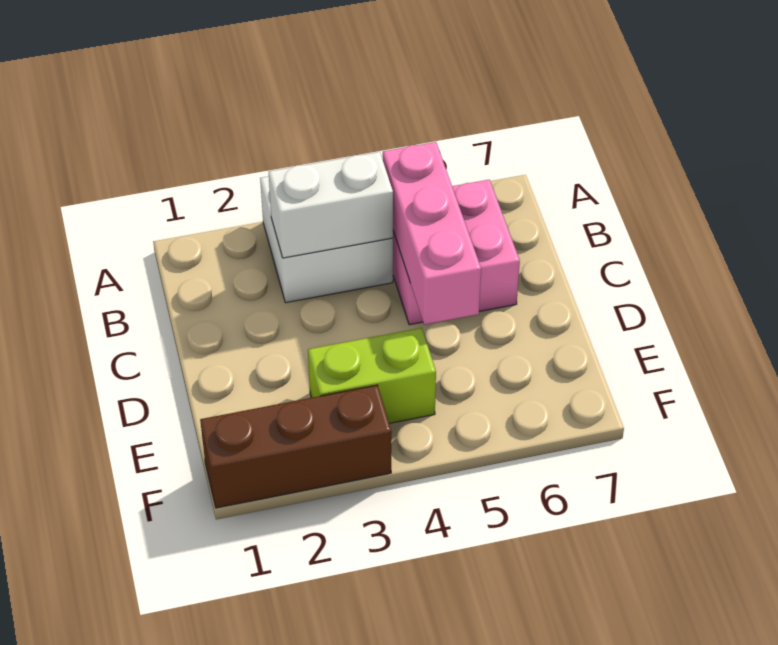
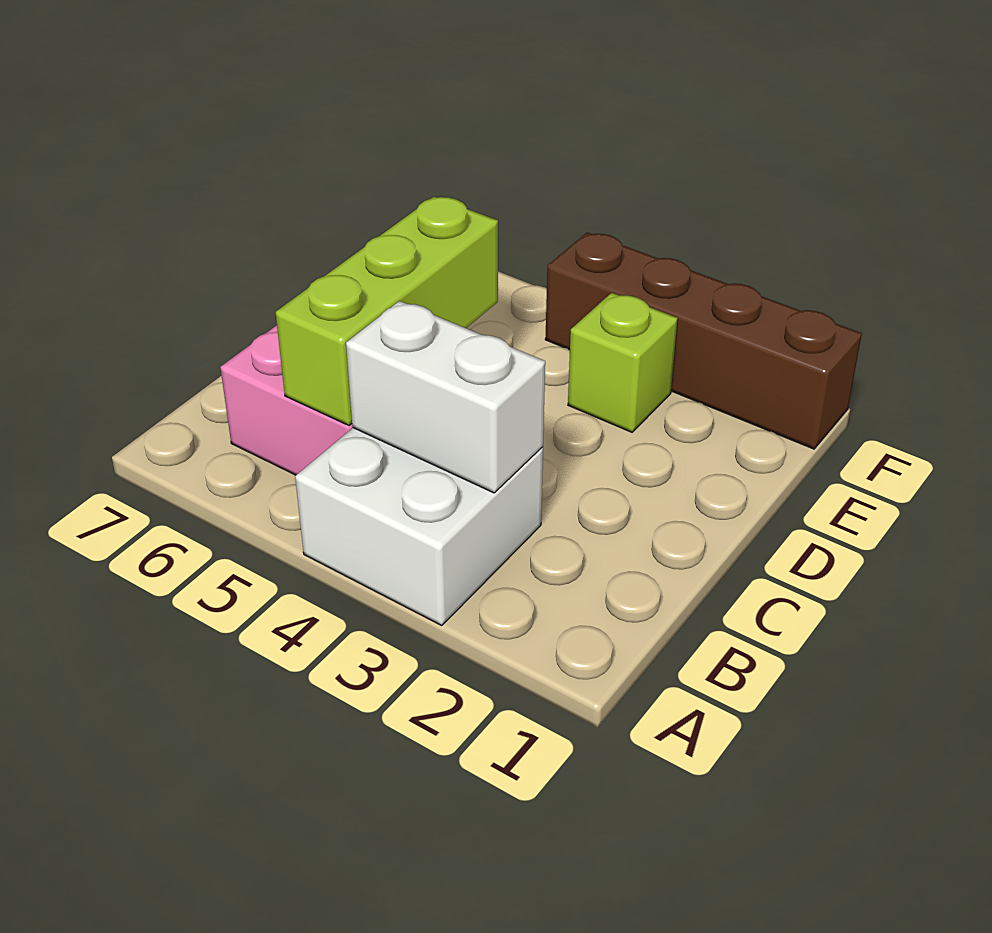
pink 1x3 brick [383,142,481,325] -> lime 1x3 brick [276,197,498,425]
lime 1x2 brick [308,328,436,423] -> lime 1x1 brick [568,293,678,432]
brown 1x3 brick [200,385,391,508] -> brown 1x4 brick [545,232,862,449]

